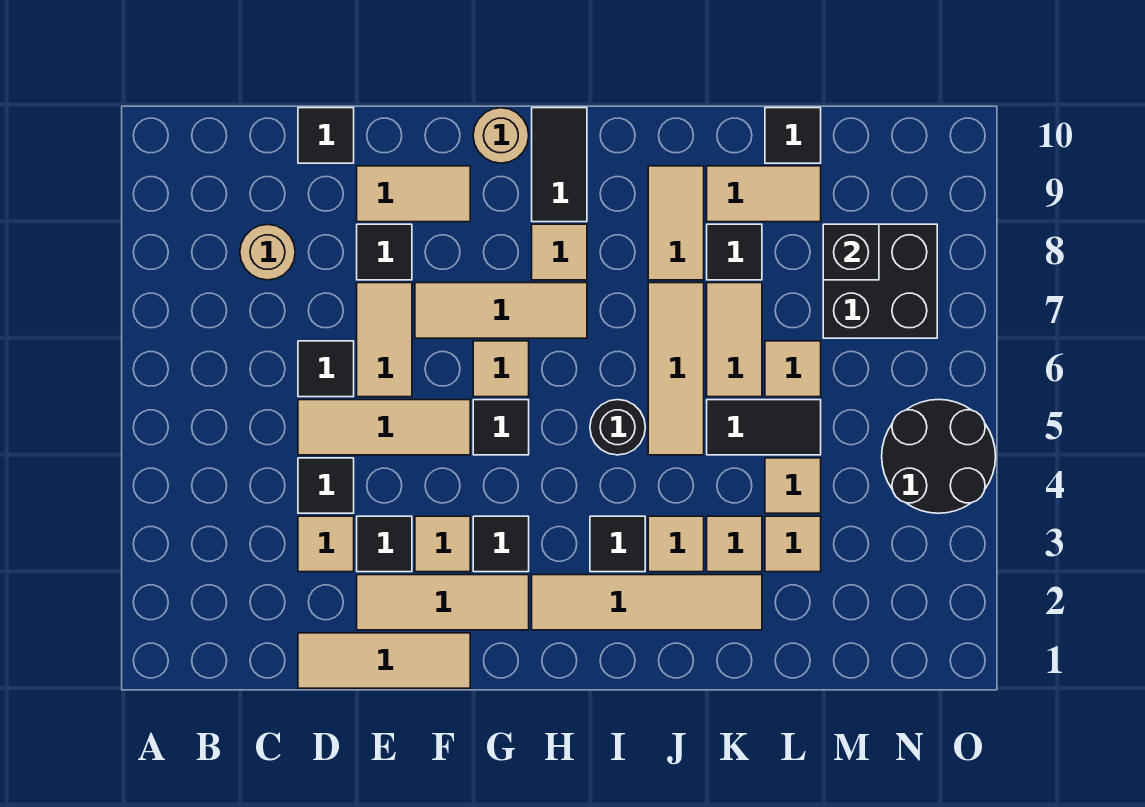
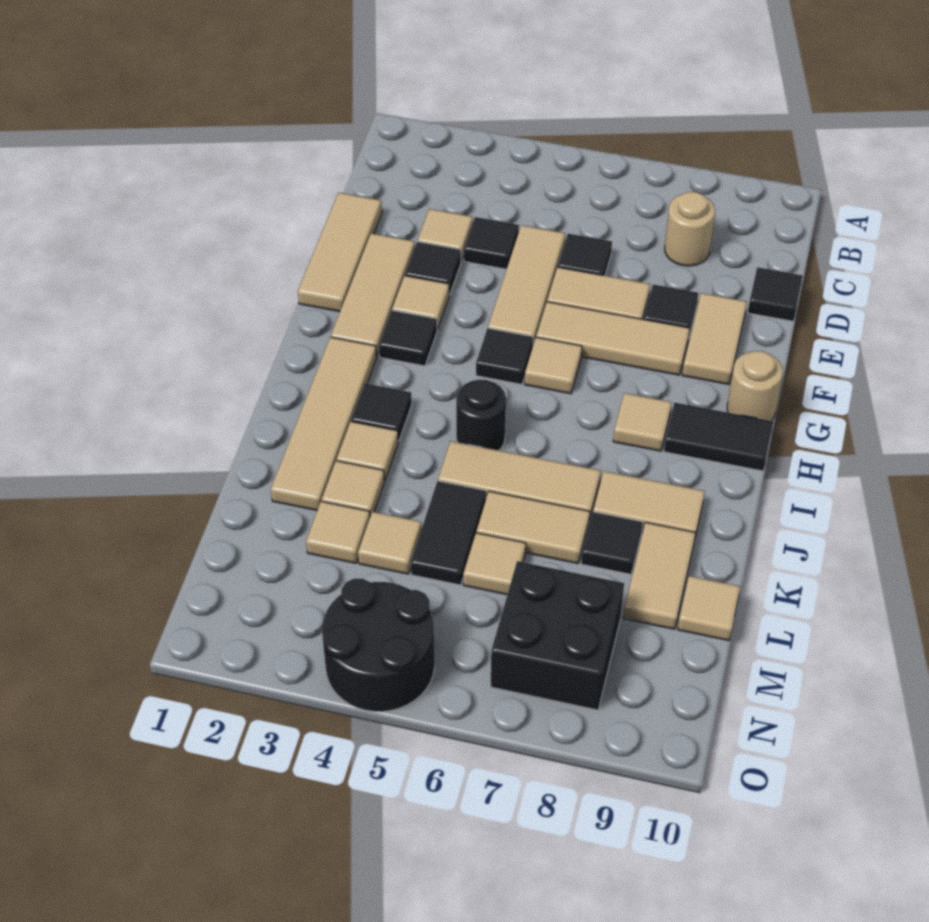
tan 1x3 tile [415,283,587,338] -> tan 1x3 tile turned to [536,302,690,375]
black 1x1 tile [765,108,821,163] -> tan 1x1 tile [678,576,740,641]
black 1x1 brick [823,224,879,280] -> none

